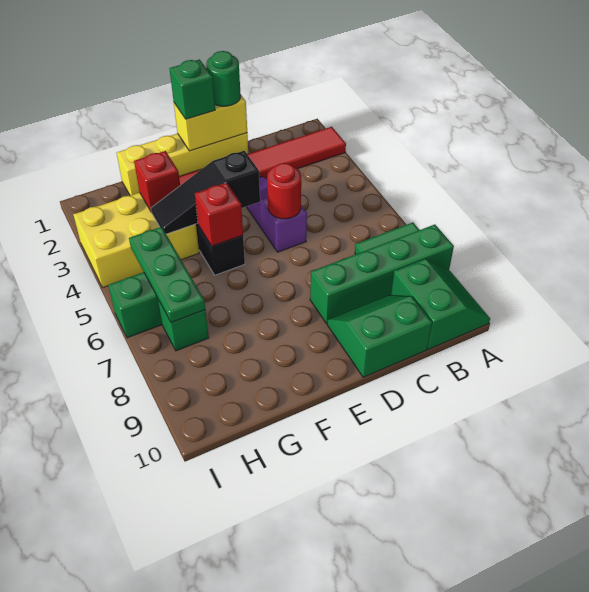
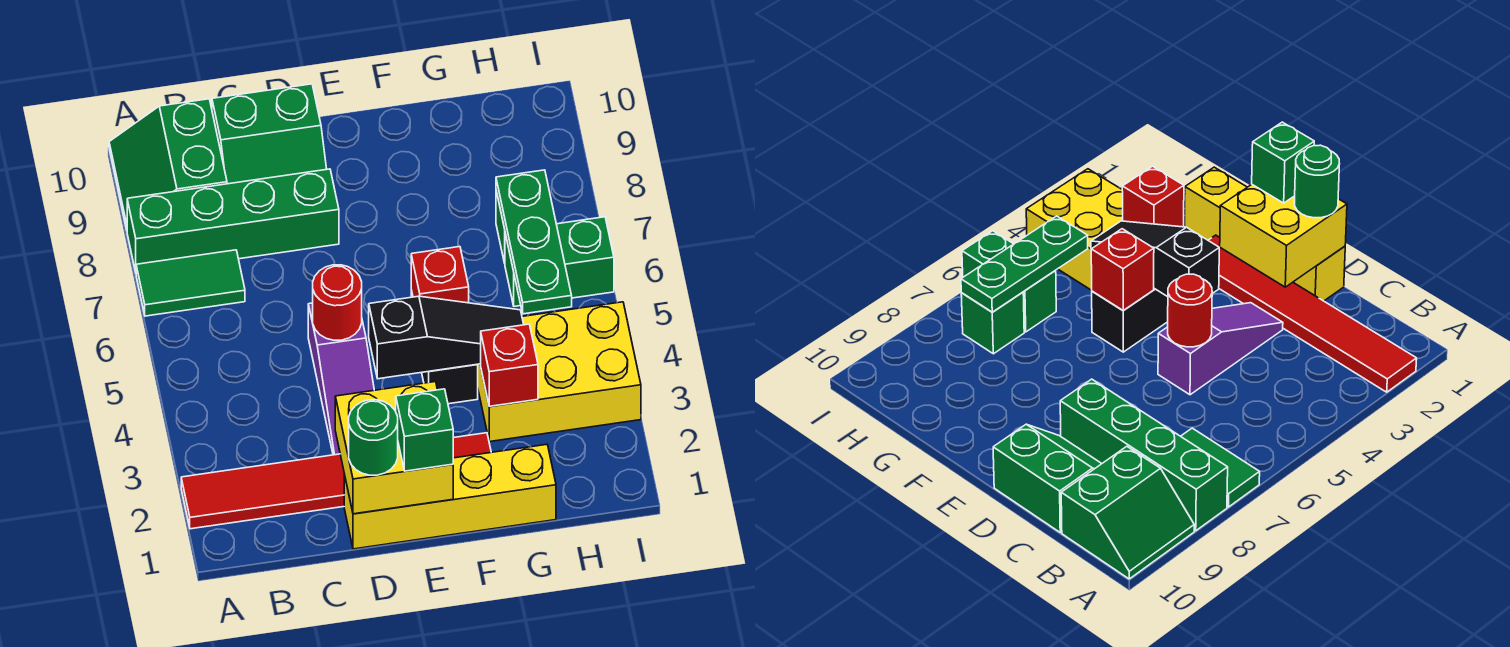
yellow 1x2 brick [174,96,247,151] -> yellow 2x2 brick [335,382,453,514]

